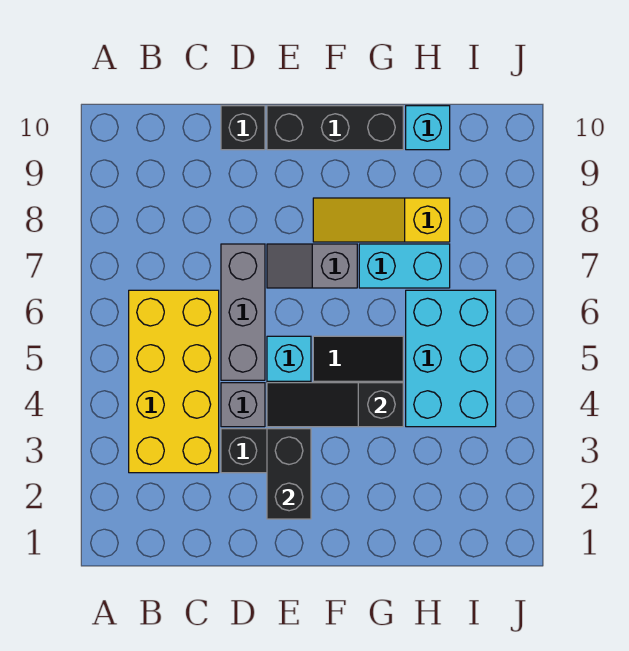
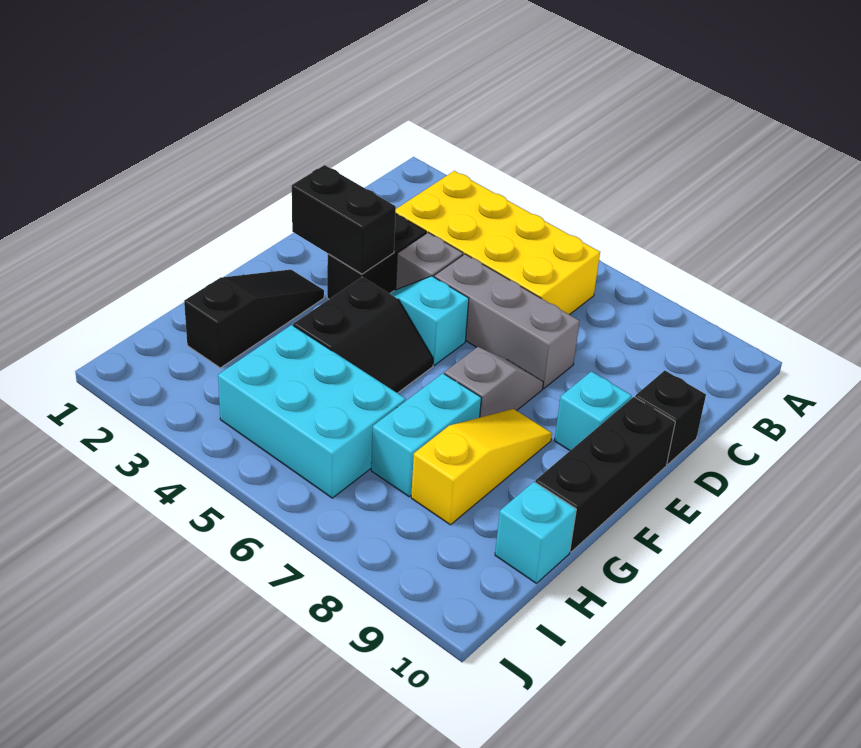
black 1x3 slope [267,383,403,427] -> black 1x3 slope moved to [184,270,324,368]
none -> cyan 1x1 brick [555,371,632,450]

